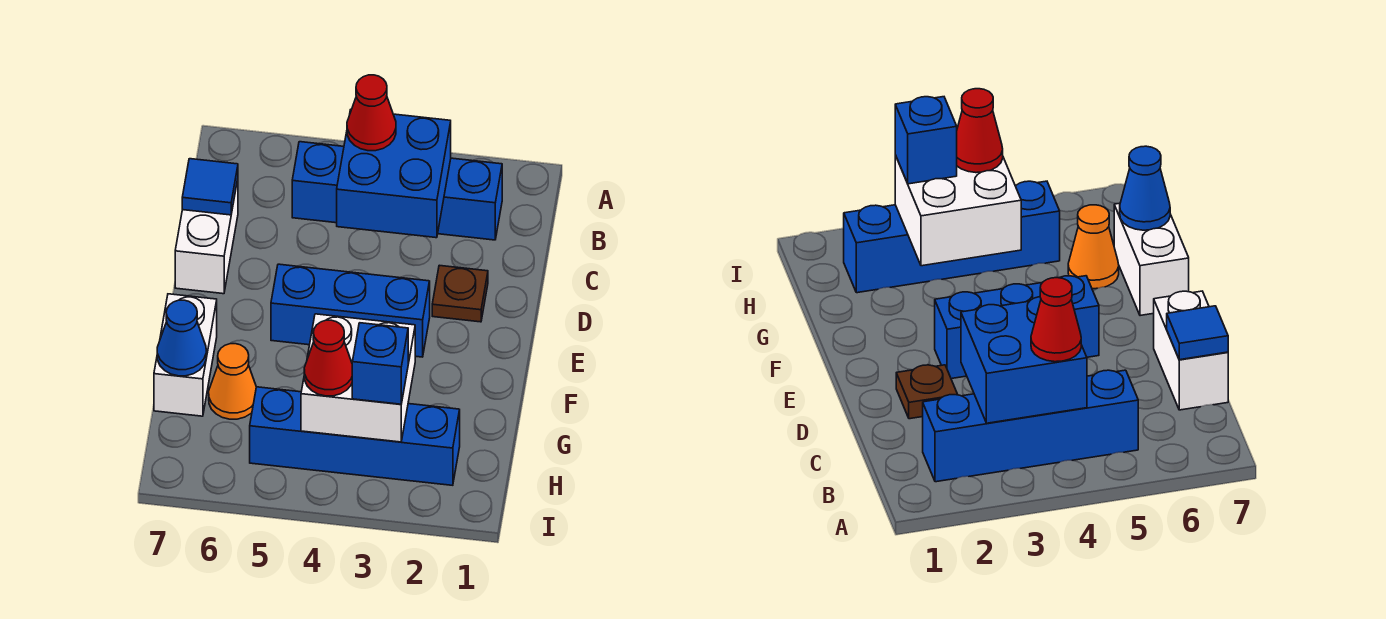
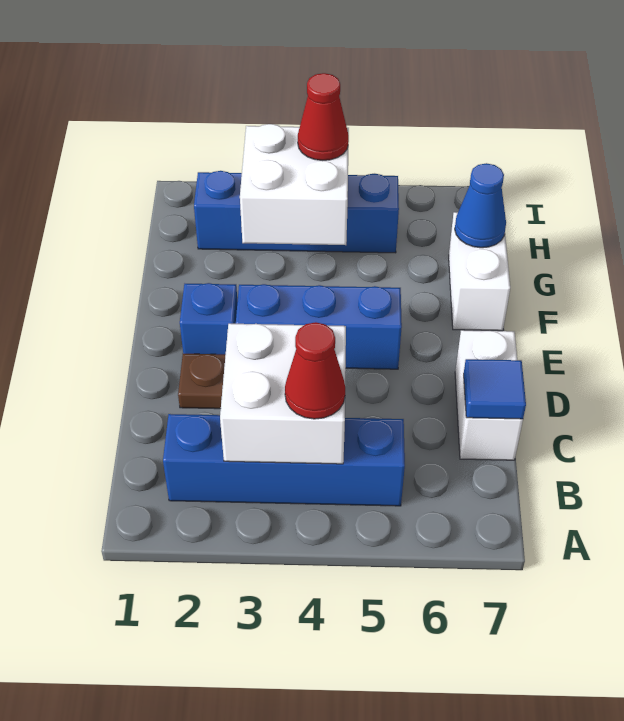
blue 2x2 brick [337,110,451,238] -> white 2x2 brick [220,324,346,464]
orange 1x1 cone [209,344,256,419] -> none
blue 1x1 brick [352,323,408,404] -> blue 1x1 brick moved to [180,283,238,354]

